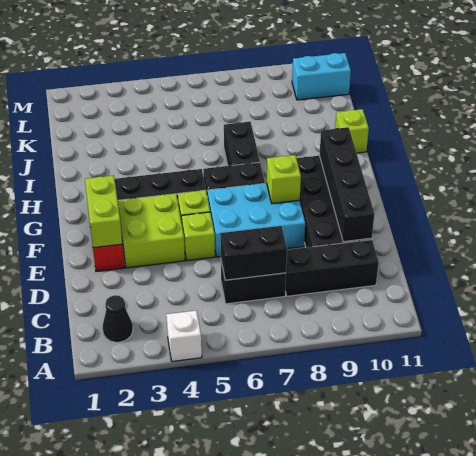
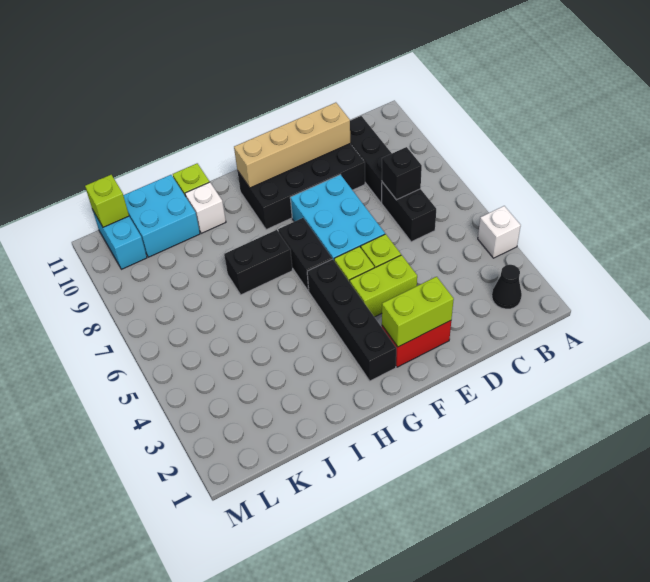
black 1x2 brick [220,226,287,280] -> black 1x1 brick [382,147,422,200]
black 1x4 brick [319,127,374,242] -> tan 1x4 brick [234,103,350,188]
lime 2x2 brick [118,194,185,268] -> lime 1x2 brick [350,255,417,317]
lime 1x1 brick [267,155,301,204] -> lime 1x1 brick moved to [85,175,129,227]
none -> white 1x1 brick [185,182,226,233]
none -> cyan 2x2 brick [123,175,200,257]

